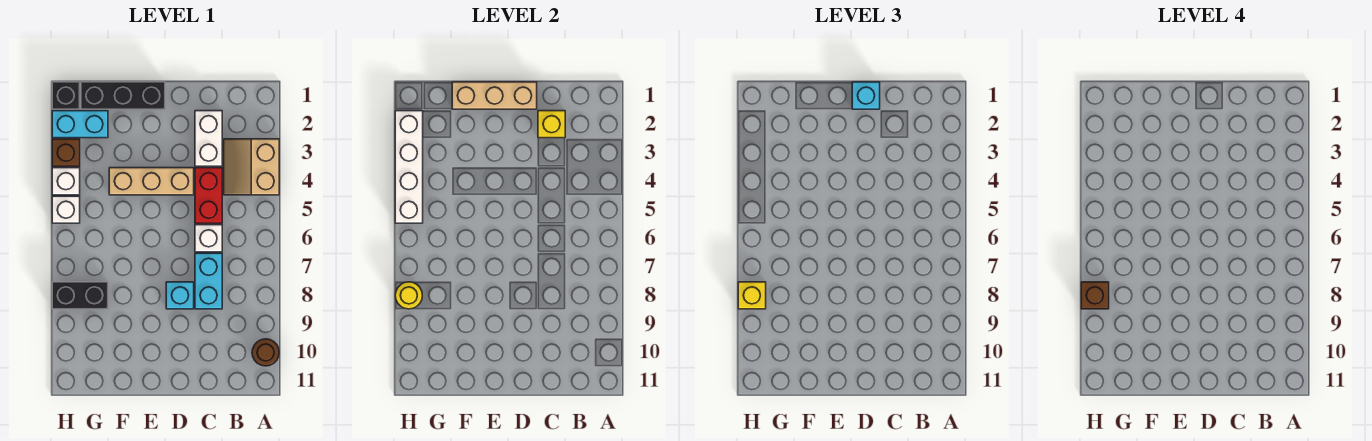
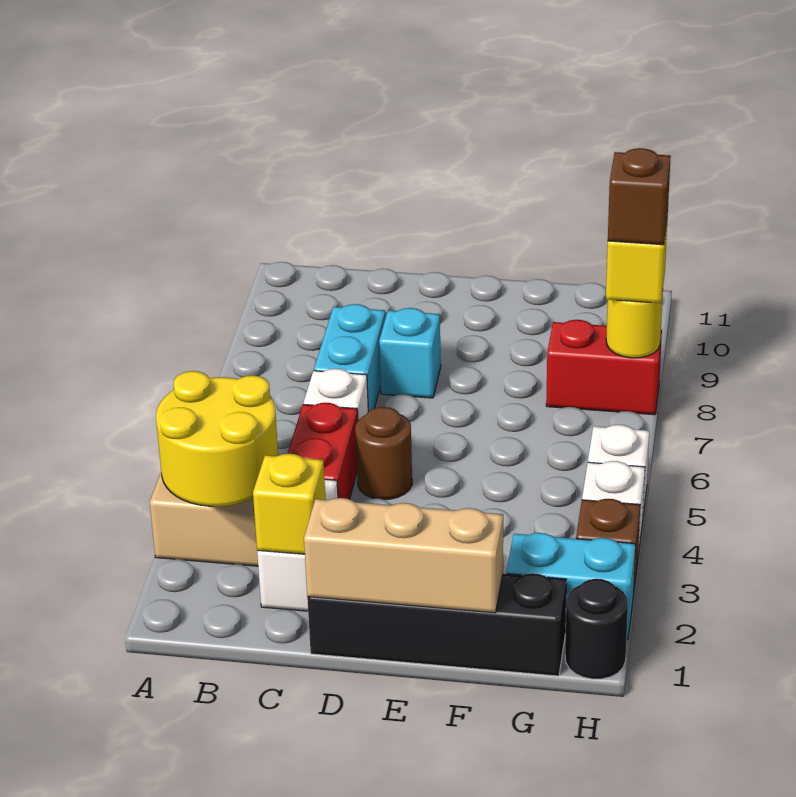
none -> yellow 2x2 round brick [156,371,278,506]
brown 1x1 round brick [252,339,279,366] -> brown 1x1 round brick moved to [355,407,412,499]
cyan 1x1 brick [852,82,880,109] -> none
tan 1x3 brick [109,168,194,195] -> none
black 1x3 brick [81,82,165,109] -> black 1x4 brick [307,573,566,676]
black 1x2 brick [52,282,108,309] -> red 1x2 brick [546,320,662,415]
black 1x1 brick [52,82,80,109] -> black 1x1 round brick [565,579,628,679]
white 1x4 brick [395,111,423,223] -> none

